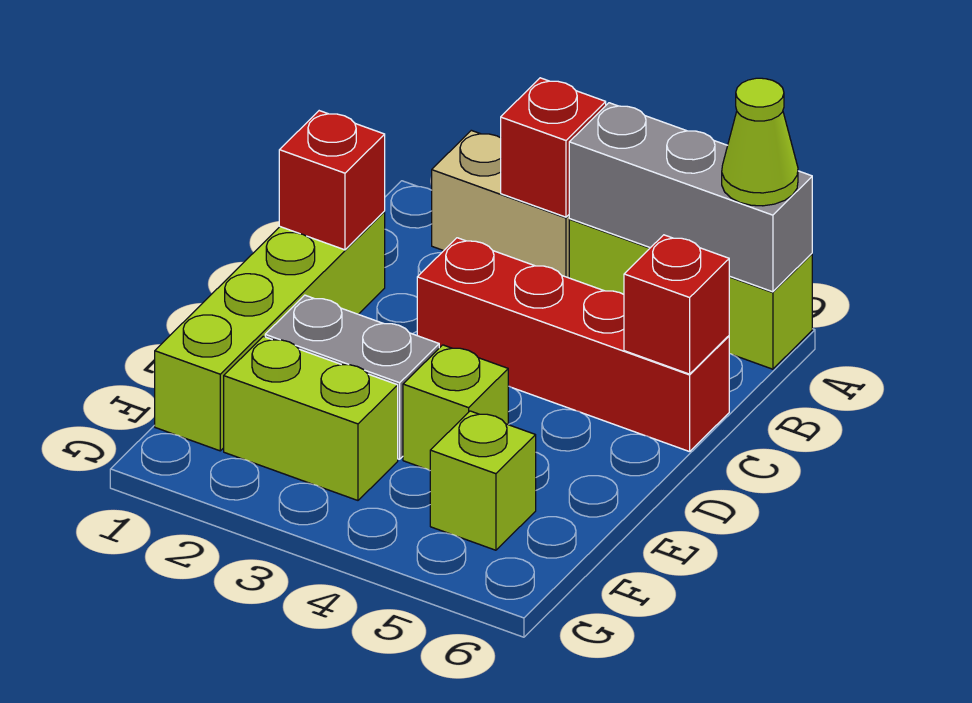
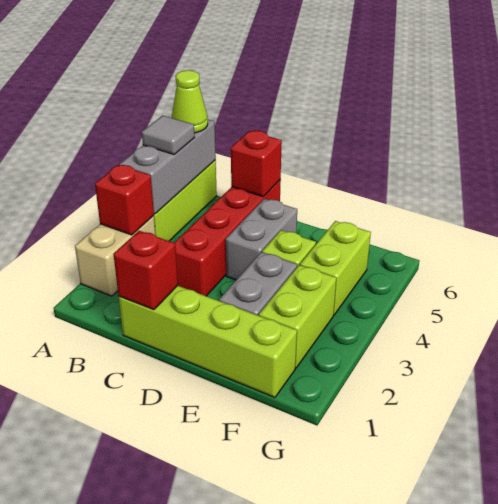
none -> grey 1x1 tile [142,116,195,154]
none -> grey 1x2 brick [226,199,297,280]
lime 1x1 brick [430,411,536,550] -> lime 1x2 brick [300,221,371,315]

